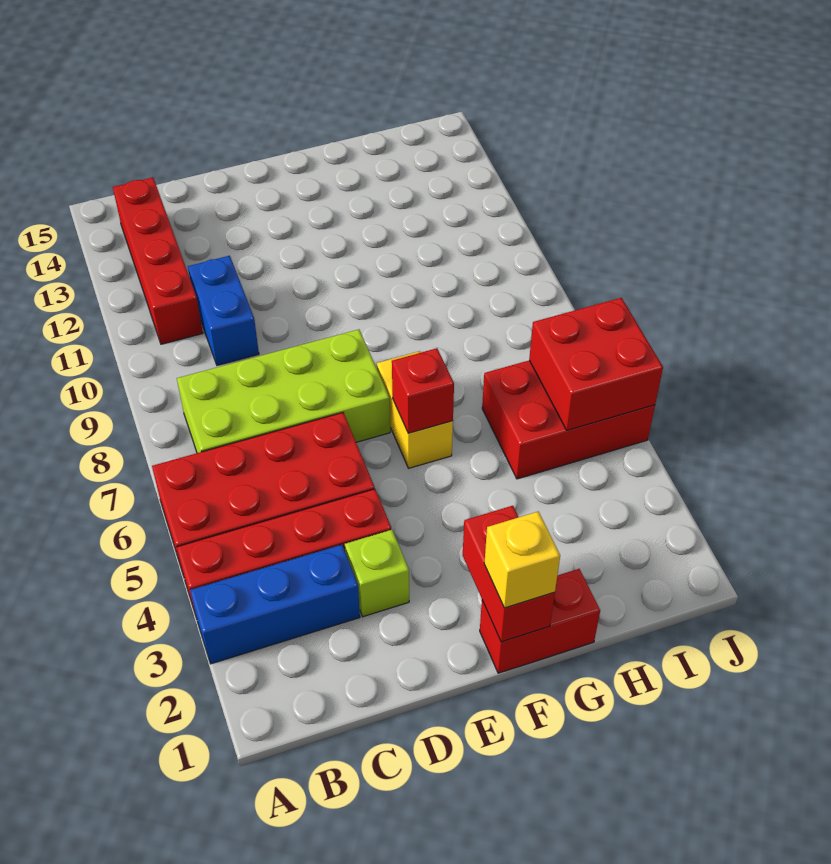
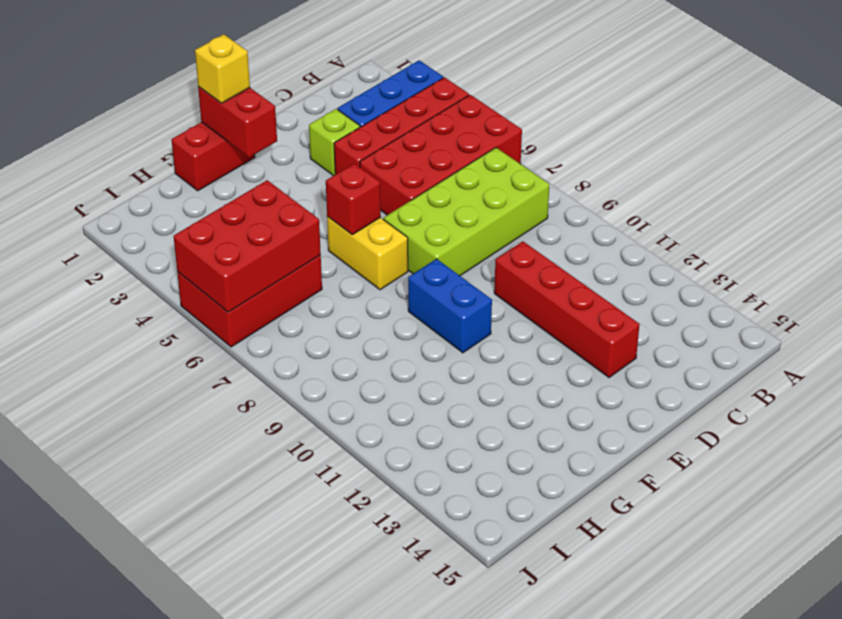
red 1x4 brick [113,177,203,344] -> red 1x4 brick moved to [494,241,640,378]
blue 1x2 brick [188,256,259,365] -> blue 1x2 brick moved to [408,259,492,353]
red 2x2 brick [529,298,663,430] -> red 2x3 brick [174,180,321,312]

